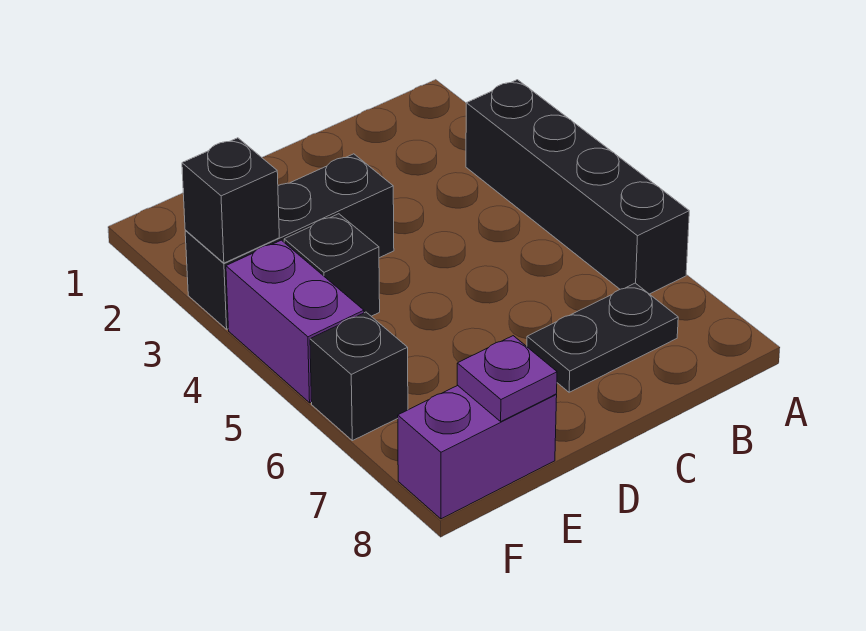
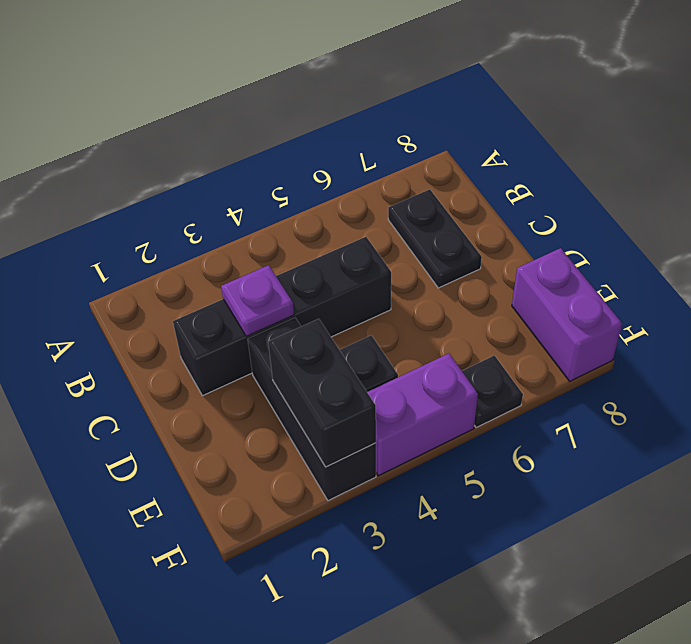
black 1x4 brick [466,80,689,294] -> black 1x4 brick moved to [173,237,391,396]
purple 1x1 plate [457,336,557,421] -> purple 1x1 plate moved to [221,265,294,336]
black 1x1 brick [182,138,279,263] -> black 1x2 brick [268,319,376,467]
black 1x1 brick [310,312,408,441] -> black 1x1 plate [462,356,523,428]

